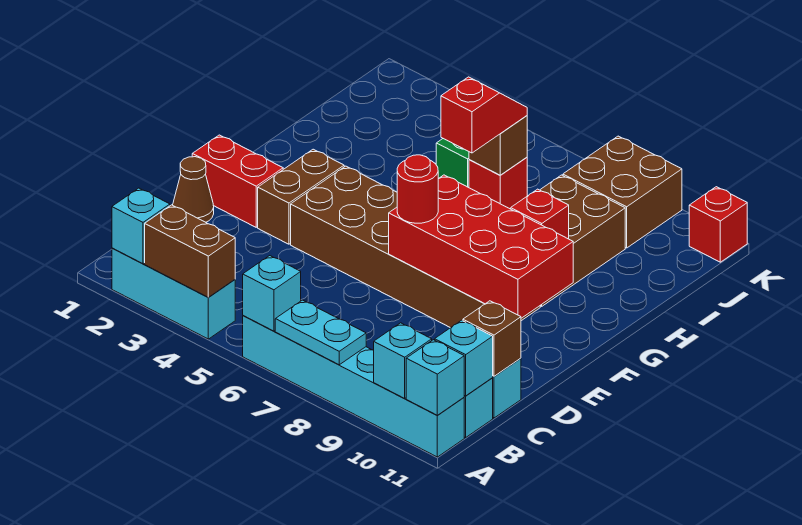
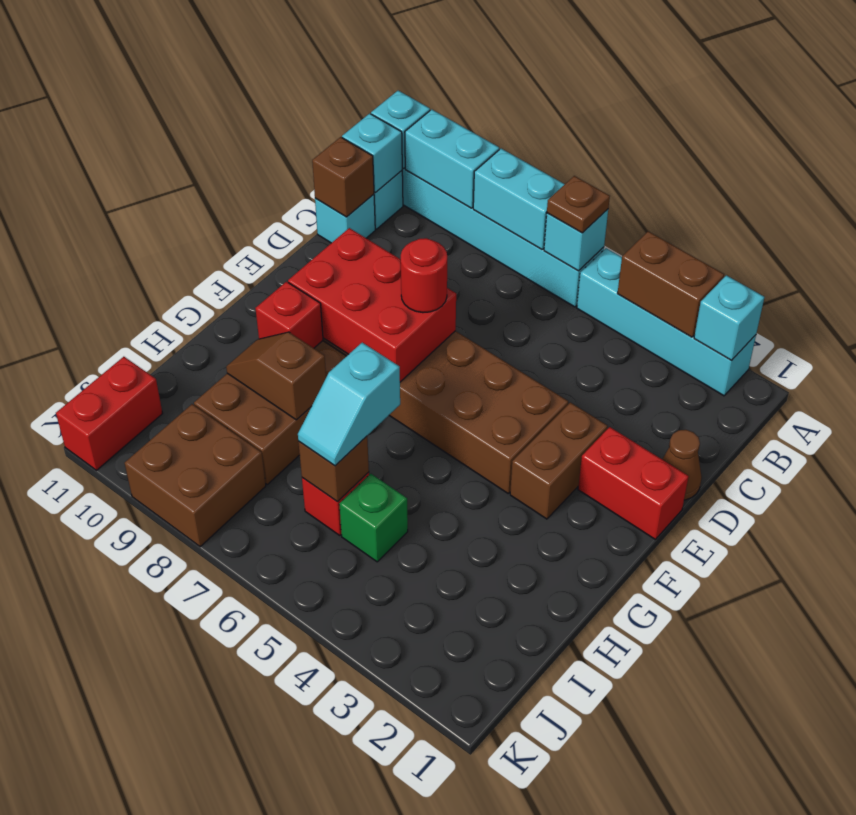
cyan 1x3 brick [112,248,235,339] -> cyan 1x4 brick [577,248,756,396]
none -> brown 1x1 plate [547,176,610,233]
cyan 1x2 plate [275,300,366,365] -> cyan 1x2 brick [473,149,565,250]
cyan 1x1 brick [374,323,432,399] -> cyan 1x2 brick [405,109,499,208]
red 2x4 brick [389,175,573,318] -> red 2x3 brick [288,228,456,382]
red 1x2 slope [441,77,527,153] -> cyan 1x2 slope [298,343,400,466]
none -> brown 1x2 slope [226,332,326,420]
red 1x1 brick [689,187,747,262] -> red 1x2 brick [56,357,163,470]

